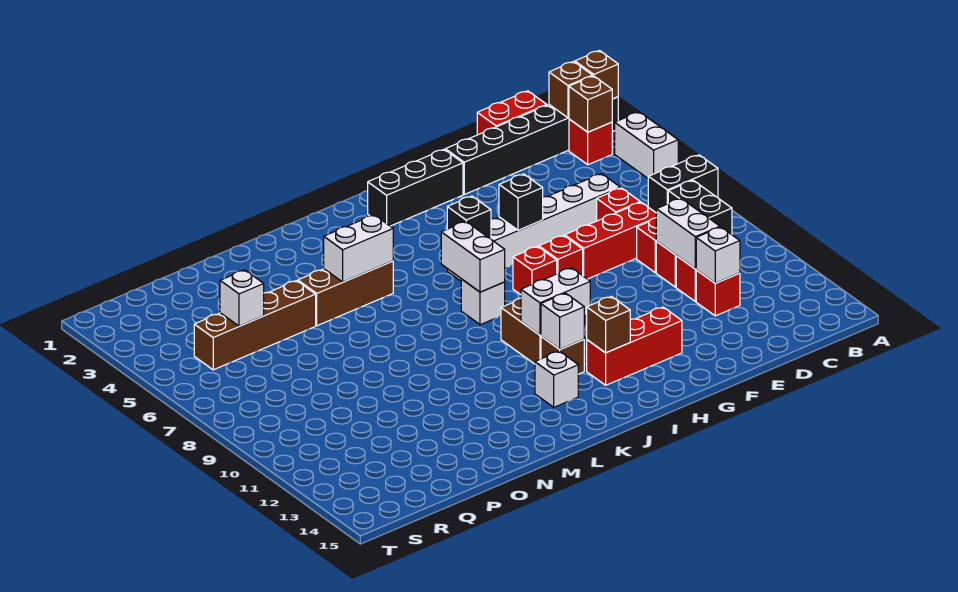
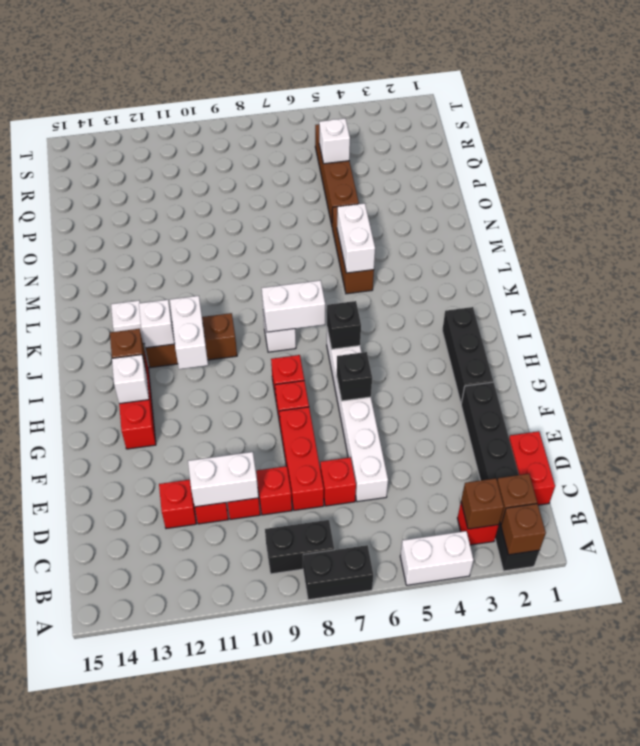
black 1x2 brick [648,155,718,212] -> black 1x2 brick turned to [303,545,373,600]
white 1x1 brick [696,227,740,283] -> white 1x1 brick moved to [112,355,149,404]

